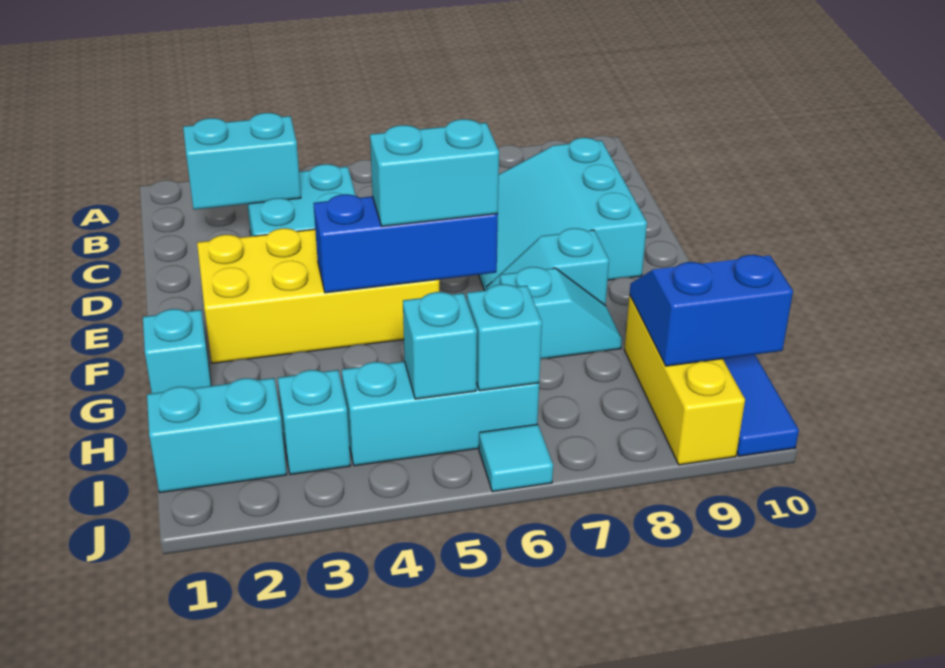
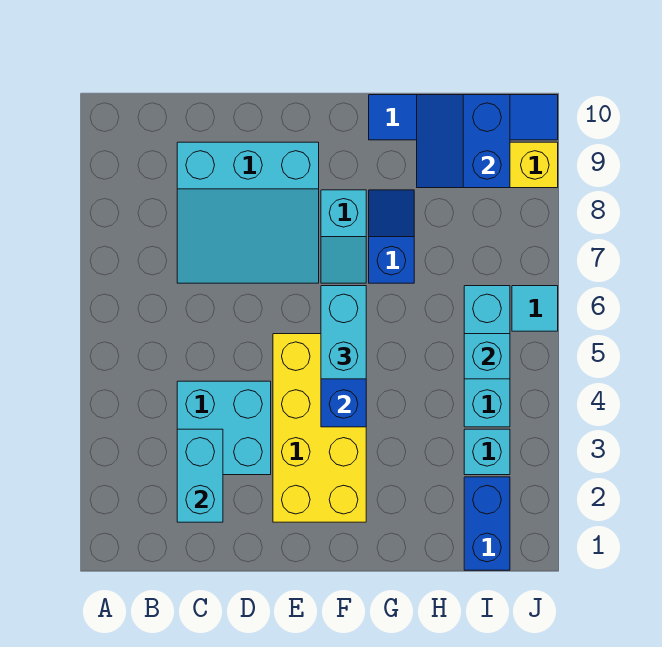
cyan 1x1 brick [143,309,211,393] -> none
cyan 1x2 slope [500,267,622,359] -> blue 1x2 slope [369,190,414,283]
cyan 1x2 brick [147,378,287,493] -> blue 1x2 brick [464,477,510,570]
cyan 1x1 brick [467,284,542,391] -> none

